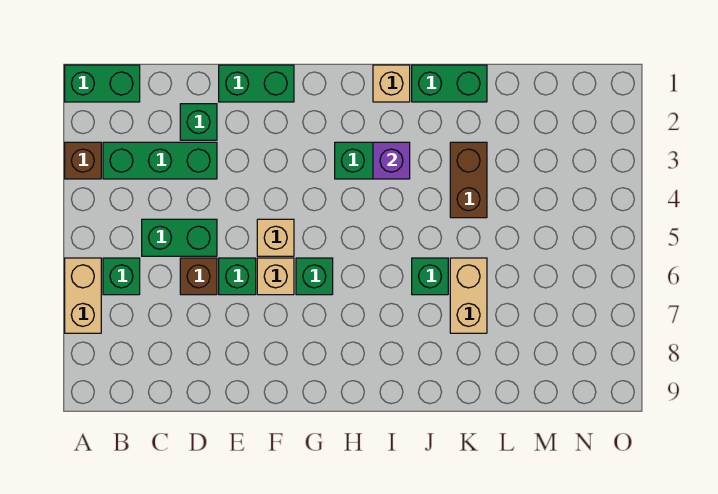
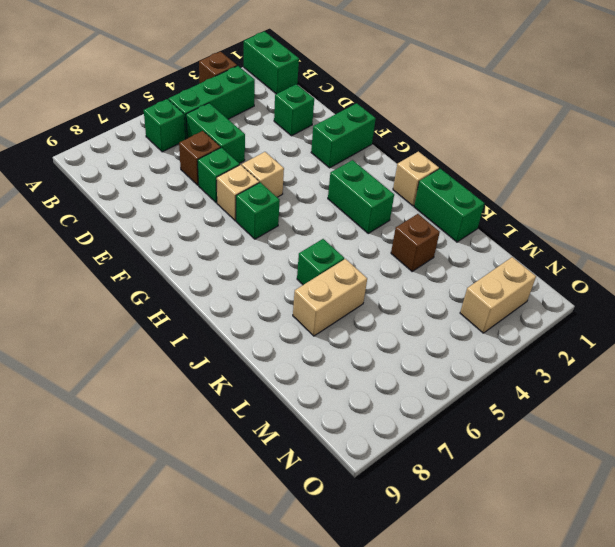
tan 1x2 brick [65,258,101,333] -> tan 1x2 brick moved to [460,257,536,333]
green 1x3 brick [103,142,217,179] -> green 1x3 brick turned to [169,66,255,139]
green 1x2 brick [219,65,294,102] -> green 1x2 brick turned to [311,103,376,168]
purple 1x1 brick [373,142,410,179] -> none
brown 1x2 brick [450,142,487,218] -> brown 1x1 brick [391,214,440,271]

